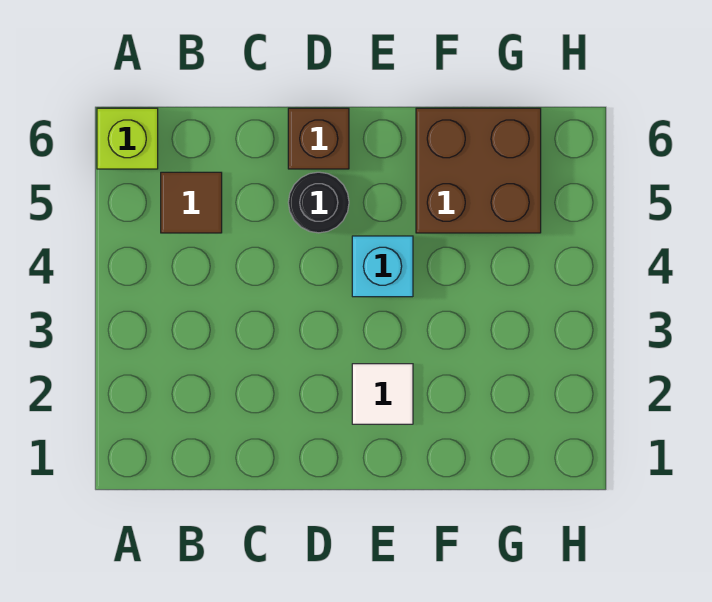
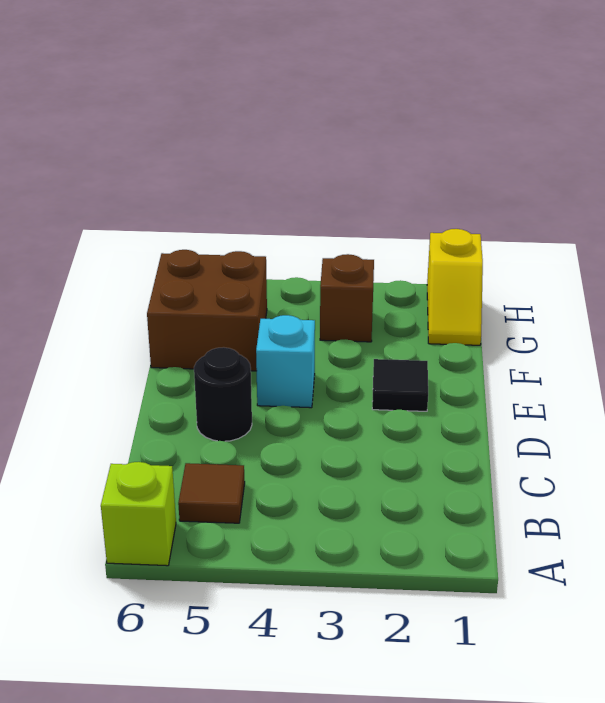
brown 1x1 brick [288,108,349,169] -> brown 1x1 brick moved to [320,254,374,342]
white 1x1 tile [352,364,413,424] -> black 1x1 tile [372,359,428,411]
none -> yellow 1x2 slope [427,229,483,345]

